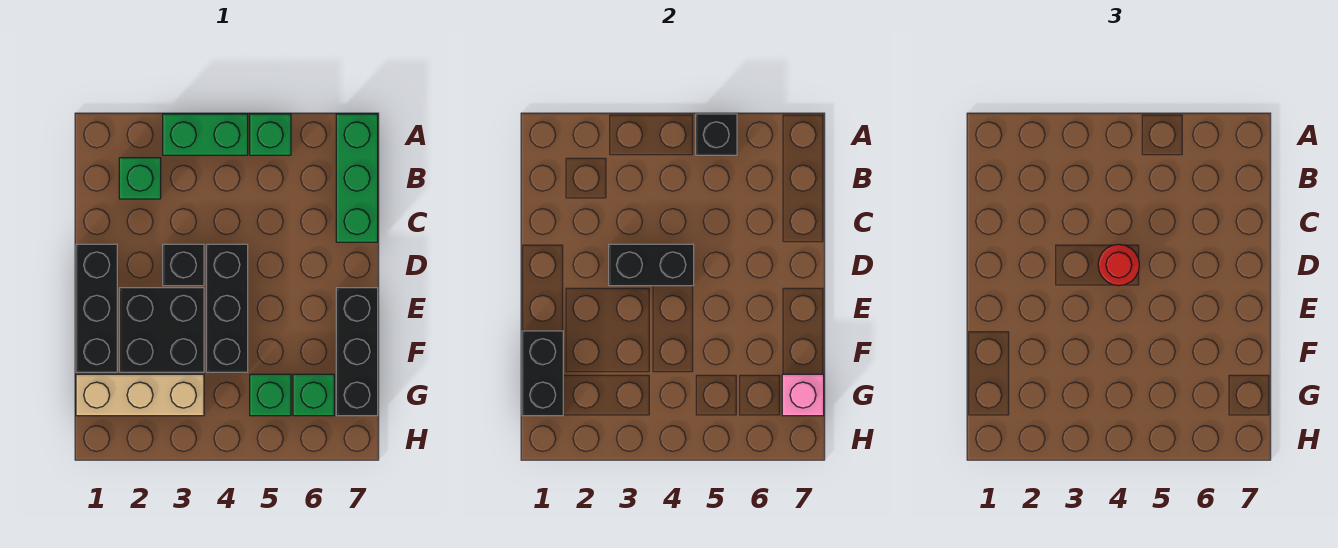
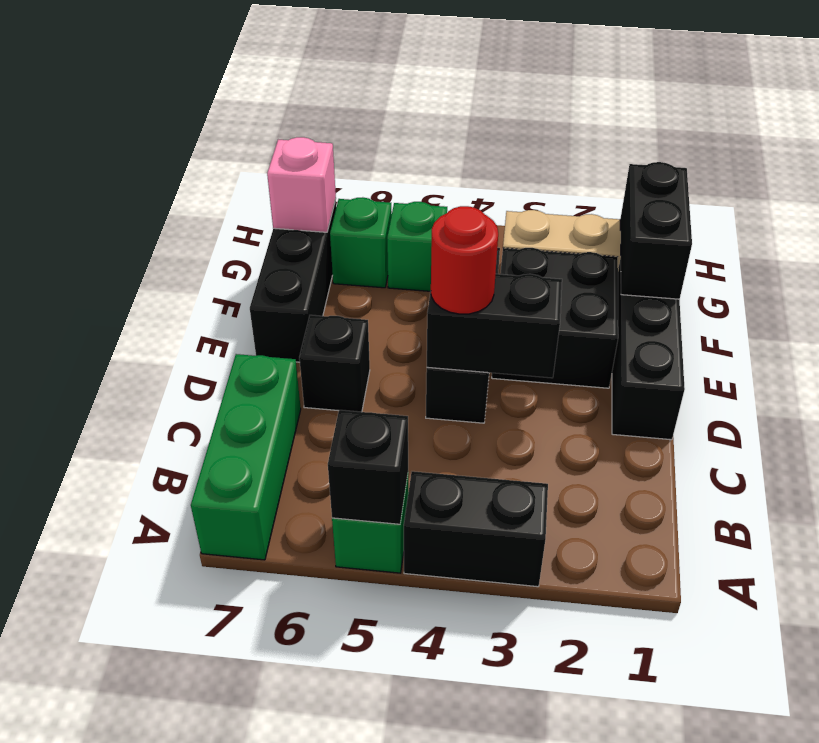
green 1x2 brick [163,114,248,155] -> black 1x2 brick [404,471,548,587]
green 1x1 brick [119,158,161,199] -> none
black 1x1 brick [163,244,204,286] -> black 1x1 brick moved to [299,315,370,412]

